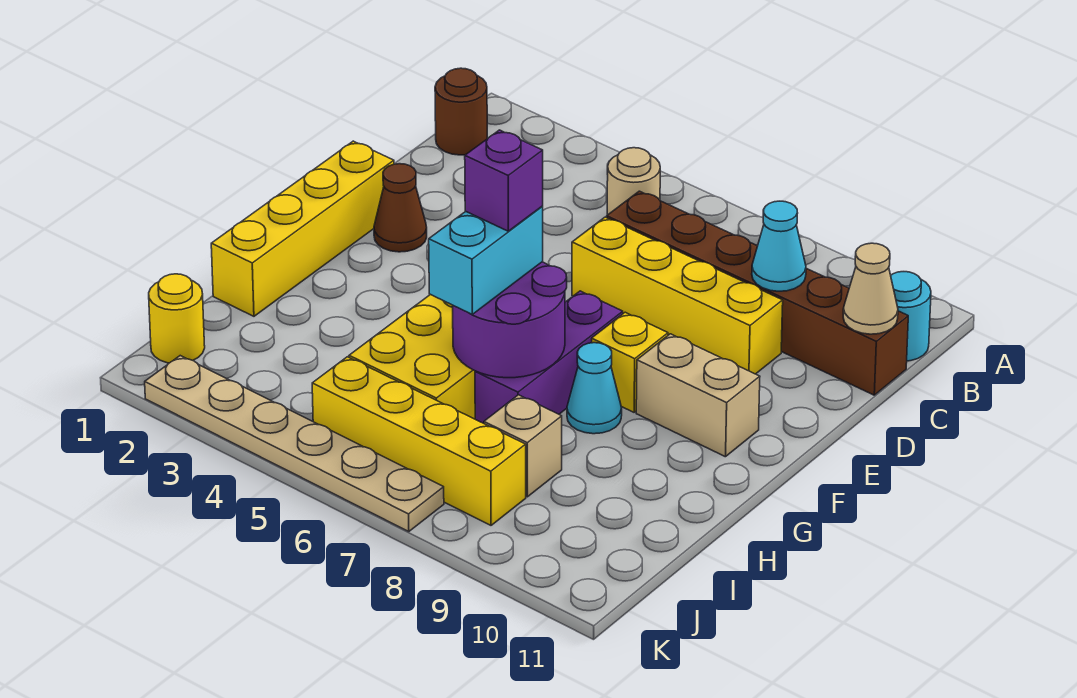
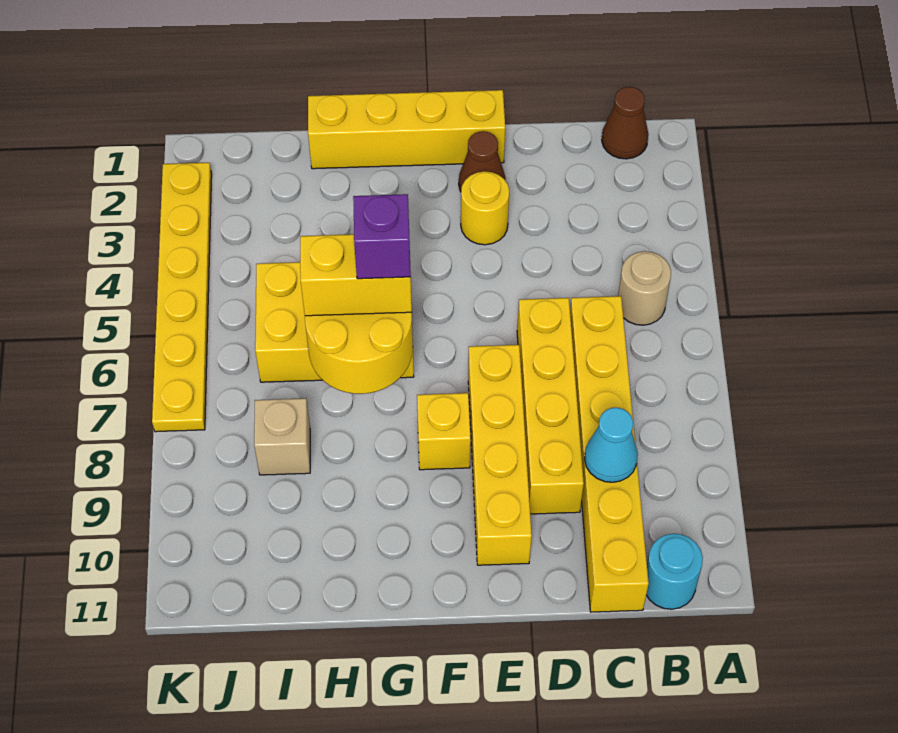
brown 1x1 round brick [435,68,487,155] -> brown 1x1 cone [602,87,648,159]
brown 1x6 brick [607,191,908,395] -> yellow 1x6 brick [570,296,649,612]
tan 1x1 cone [843,243,898,334] -> none
purple 1x3 brick [475,291,623,423] -> none
tan 1x2 brick [636,334,760,457] -> none
purple 2x2 round brick [453,262,567,378] -> yellow 2x2 round brick [305,312,413,394]
cyan 1x2 brick [429,207,543,314] -> yellow 1x2 brick [300,234,412,316]
cyan 1x1 cone [567,343,622,434] -> none
yellow 1x1 round brick [149,274,205,363] -> yellow 1x1 round brick moved to [461,171,509,245]
yellow 1x4 brick [312,357,526,525] -> yellow 1x4 brick moved to [468,345,532,565]
tan 1x6 plate [145,356,444,532] -> yellow 1x6 plate [152,163,212,432]

